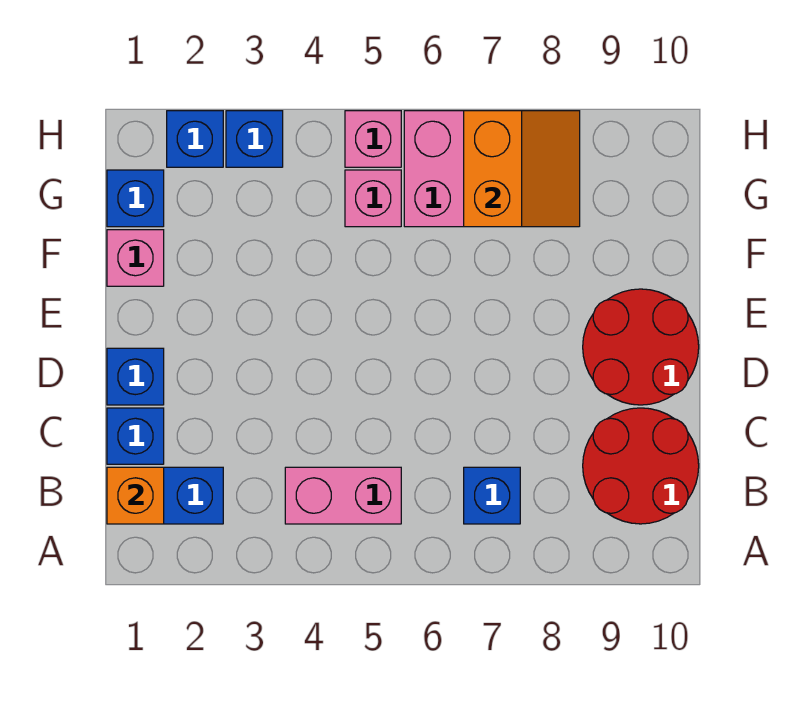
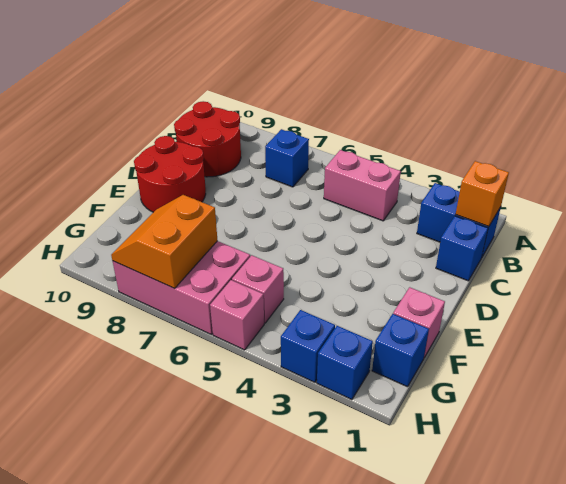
blue 1x1 brick [107,348,164,405] -> none

